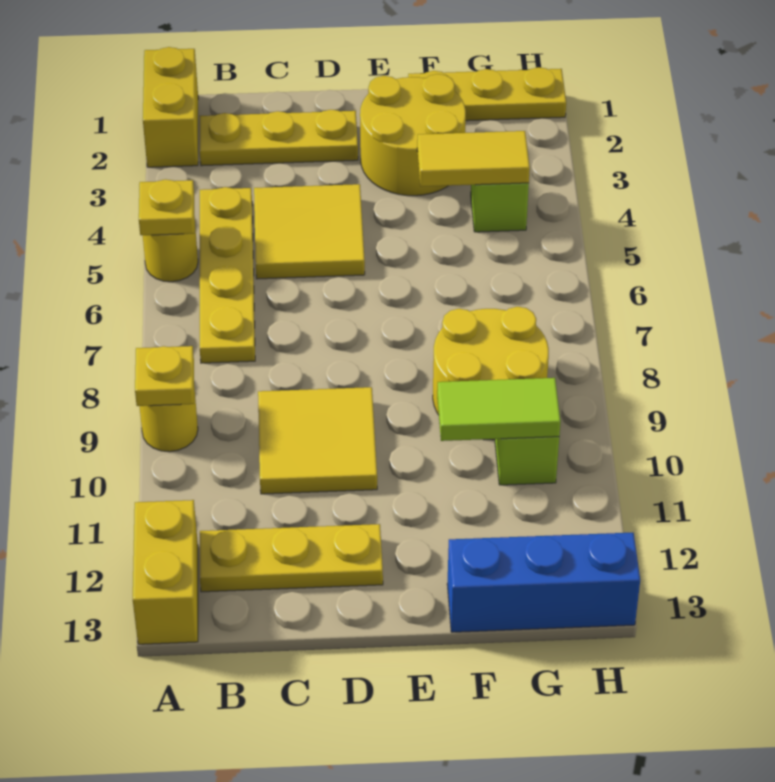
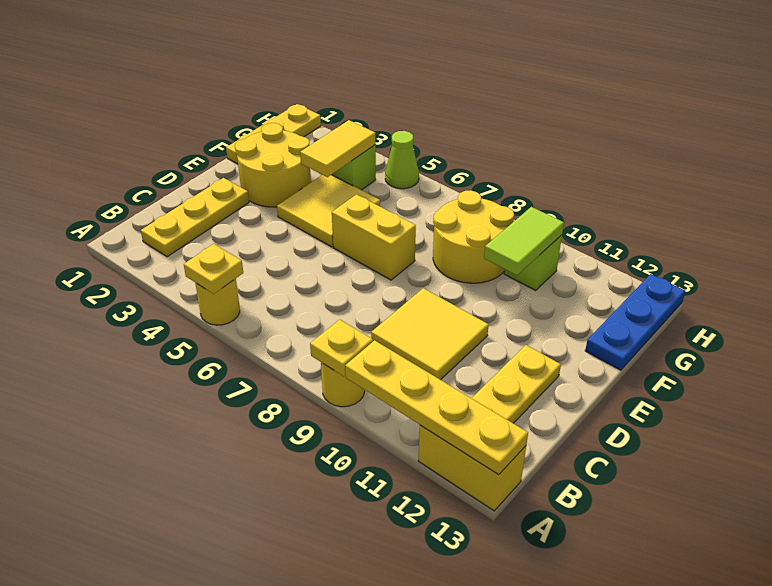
yellow 1x2 brick [143,47,198,167] -> yellow 1x2 brick moved to [332,194,416,280]
yellow 1x4 plate [200,187,255,363] -> yellow 1x4 plate moved to [345,340,528,475]
yellow 2x2 tile [254,184,365,279] -> yellow 2x2 tile moved to [277,175,380,247]
blue 1x3 brick [447,533,640,632] -> blue 1x3 plate [585,274,685,370]
none -> lime 1x1 cone [385,131,419,189]

